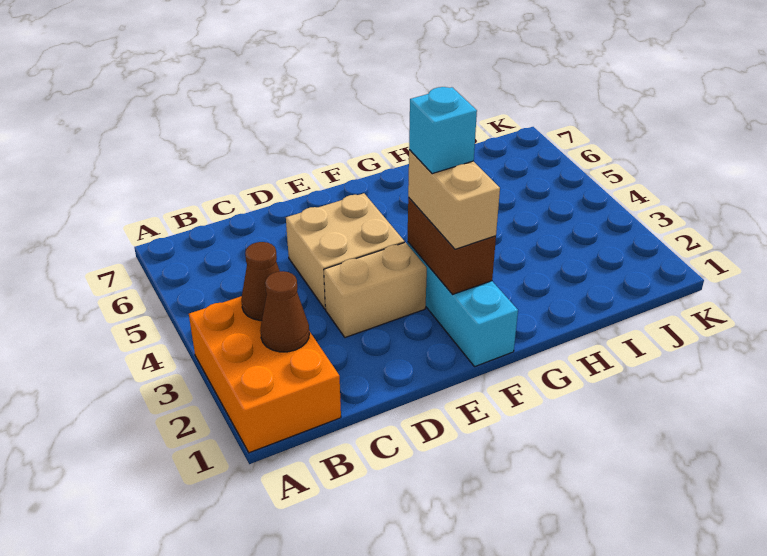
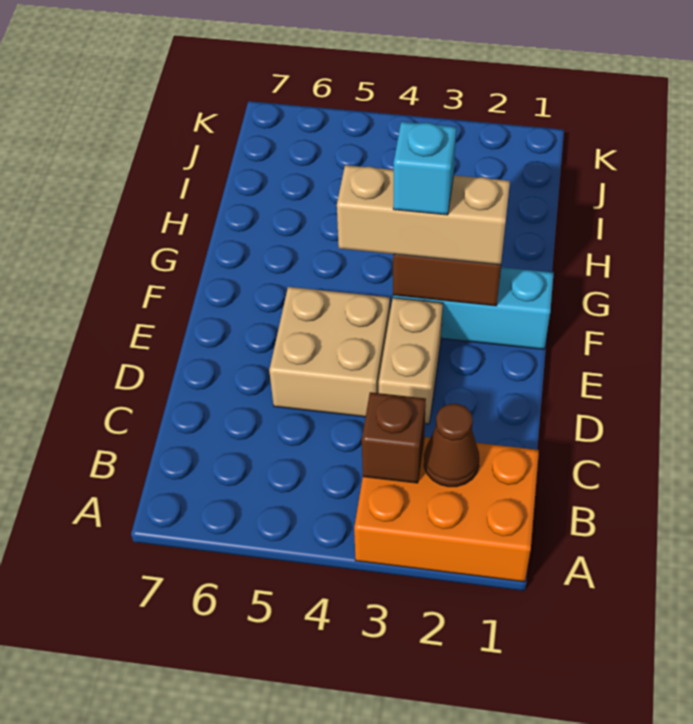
brown 1x1 cone [241,242,280,321] -> brown 1x1 brick [362,392,426,483]
tan 1x2 brick [408,150,500,249] -> tan 1x3 brick [337,165,510,265]

